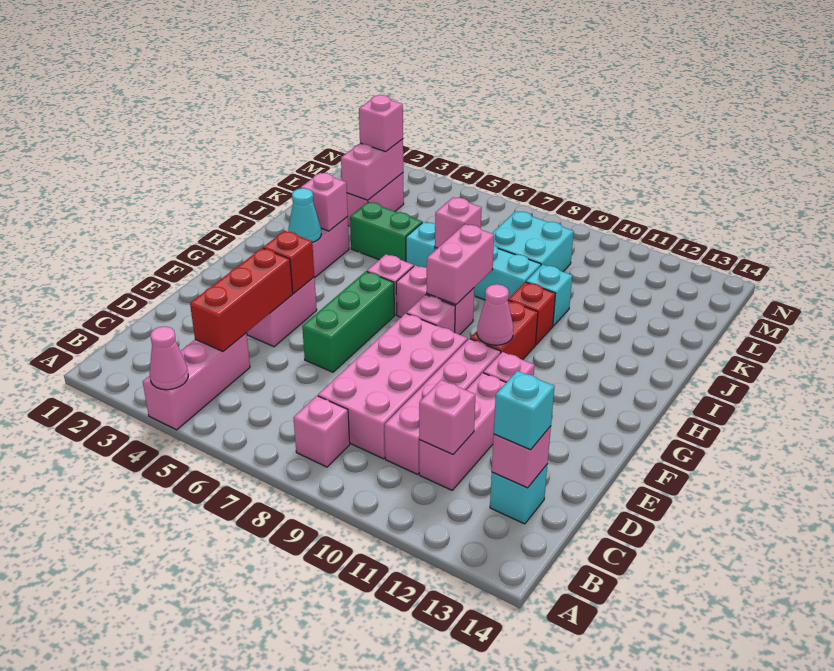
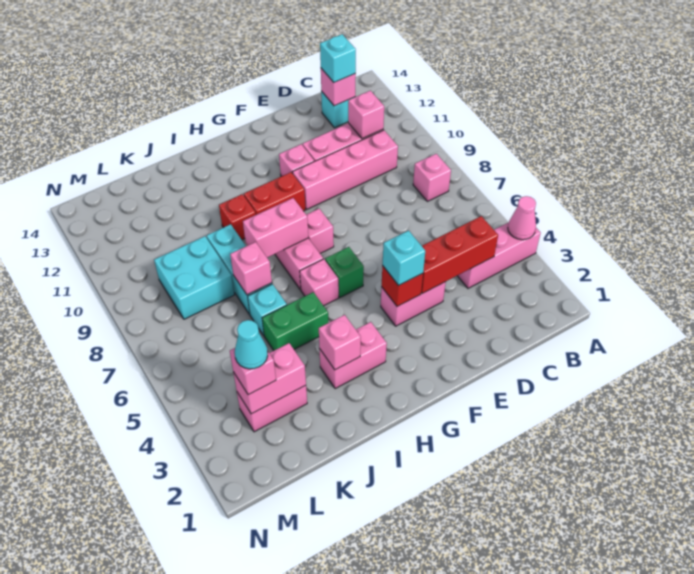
pink 2x4 brick [318,313,468,459] -> none
green 1x3 brick [302,271,394,372] -> green 1x1 brick [325,247,364,297]
pink 1x1 cone [477,284,513,345] -> none
cyan 1x1 cone [288,188,321,242] -> cyan 1x1 cone moved to [235,320,268,369]
green 1x2 brick [350,202,422,262] -> green 1x2 brick turned to [262,292,328,351]
cyan 1x1 brick [526,265,572,326] -> cyan 1x1 brick moved to [382,231,425,286]

